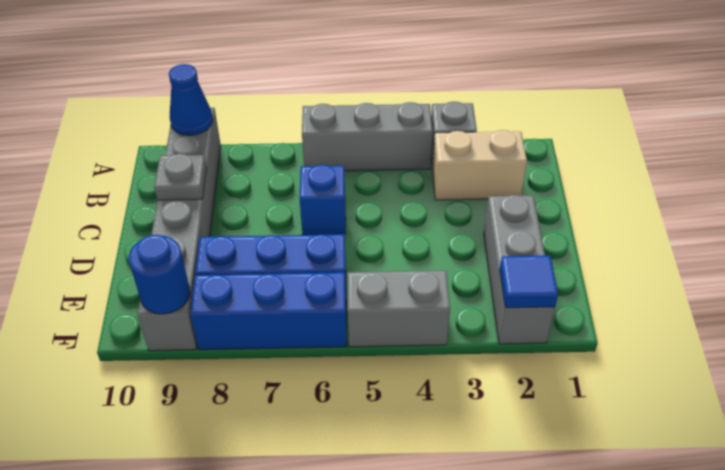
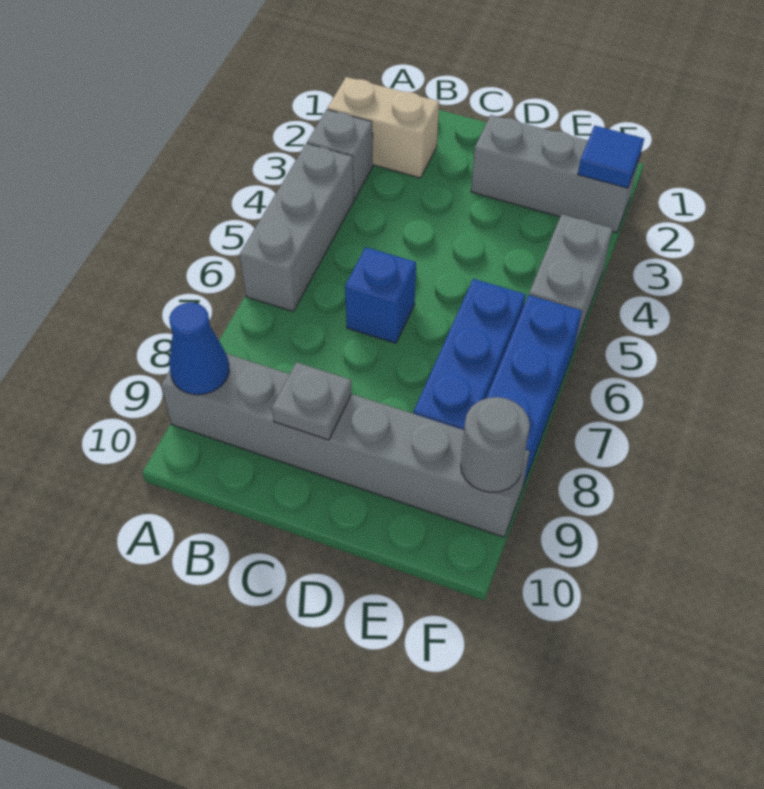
tan 1x2 brick [432,130,527,200] -> tan 1x2 brick turned to [327,77,439,178]
blue 1x1 round brick [129,235,190,314] -> grey 1x1 round brick [461,397,530,492]

